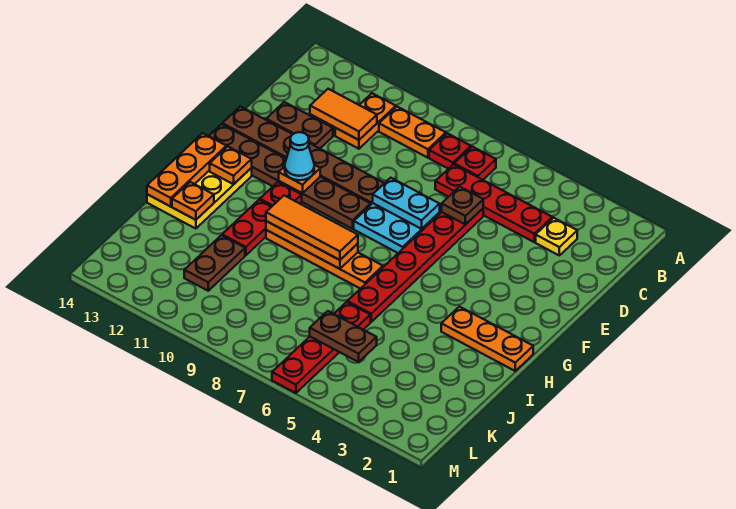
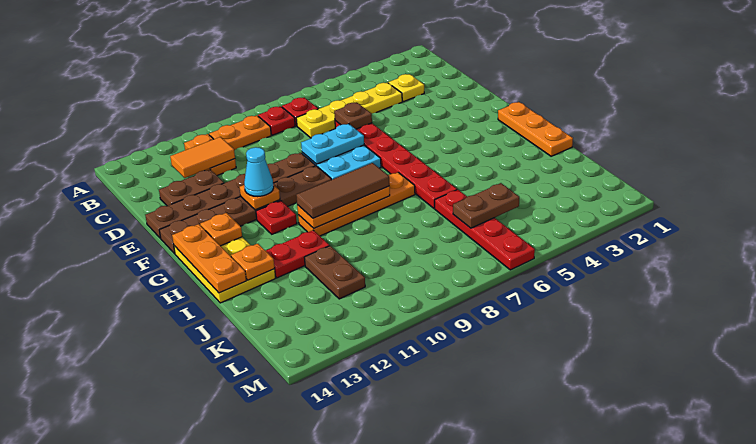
red 1x4 plate [435,164,552,242] -> yellow 1x4 plate [296,83,402,138]
orange 1x3 plate [441,307,533,371] -> orange 1x3 plate turned to [498,102,573,156]
orange 1x3 tile [266,196,358,260] -> brown 1x3 tile [296,163,389,218]
red 1x2 plate [222,200,272,255] -> red 1x2 plate turned to [266,230,329,278]

